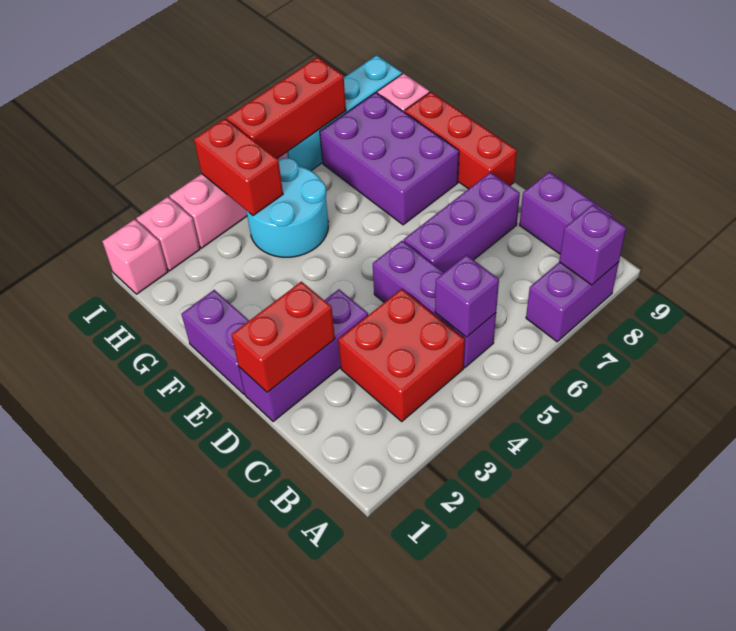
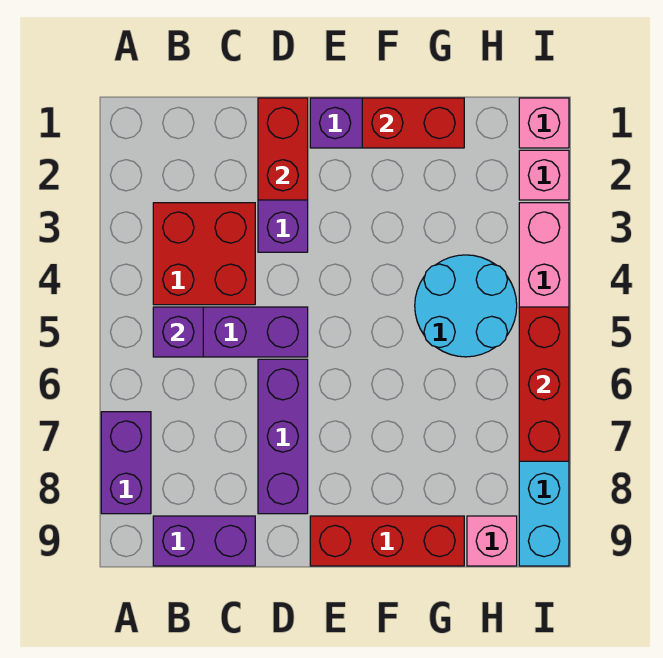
purple 1x1 brick [559,205,626,285] -> none
purple 2x3 brick [320,93,459,225] -> none
red 1x2 brick [194,119,283,216] -> red 1x2 brick moved to [362,98,464,148]

